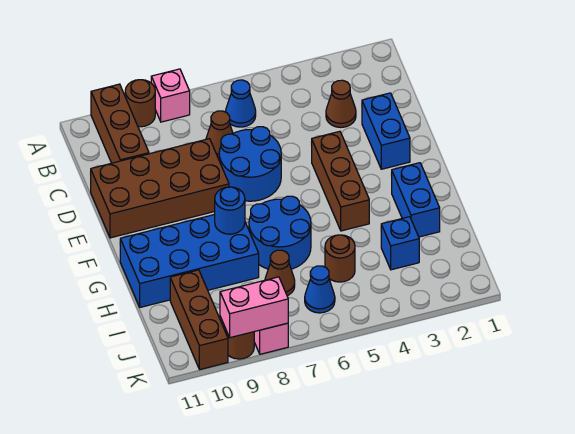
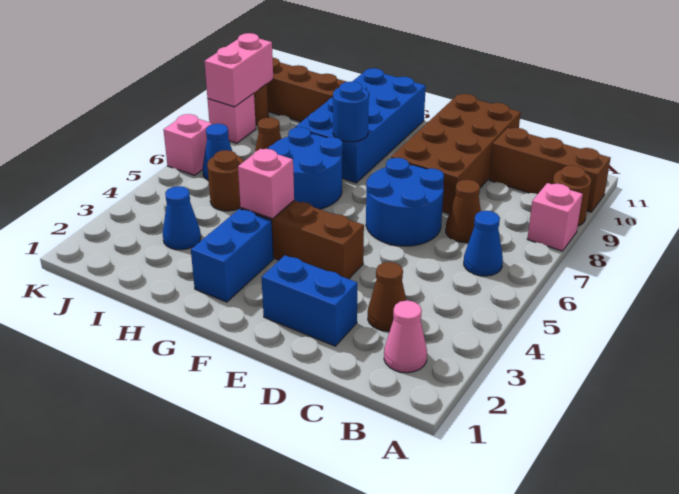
none -> pink 1x1 cone [384,300,427,373]
blue 1x2 brick [392,163,440,237] -> blue 1x2 brick turned to [191,209,273,302]
none -> pink 1x1 brick [238,149,294,219]
blue 1x1 brick [381,217,419,270] -> blue 1x1 cone [163,186,201,250]
none -> pink 1x1 brick [163,114,212,176]

